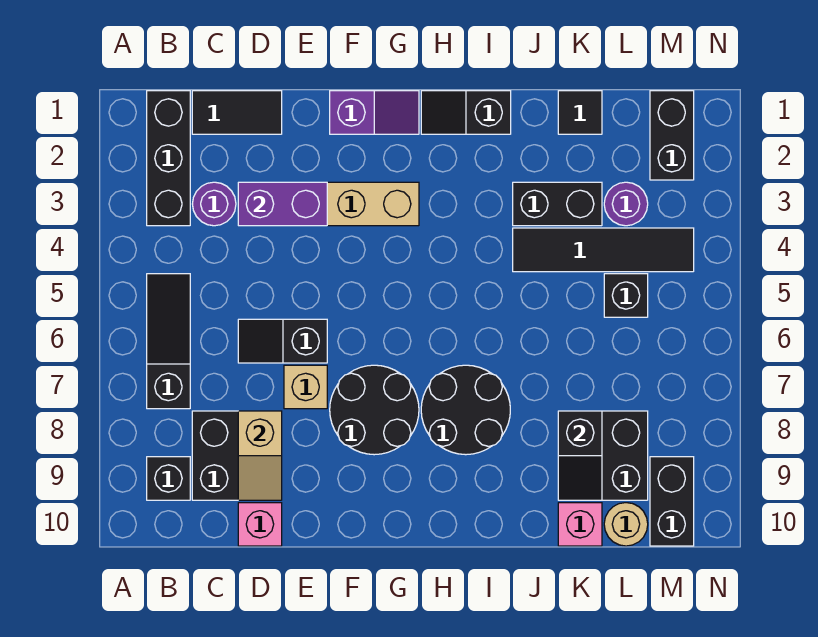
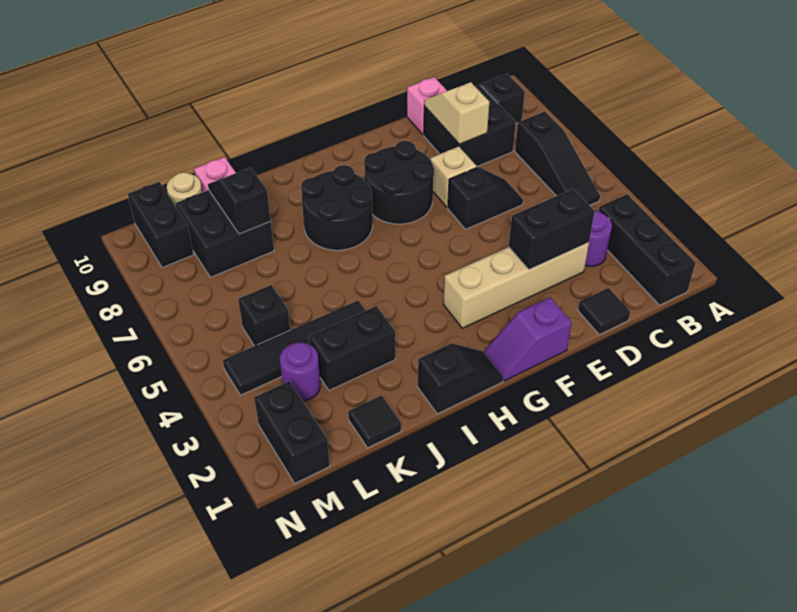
black 1x2 tile [192,91,282,134] -> black 1x1 tile [578,288,630,335]
purple 1x2 brick [238,182,327,226] -> black 1x2 brick [509,189,595,270]

